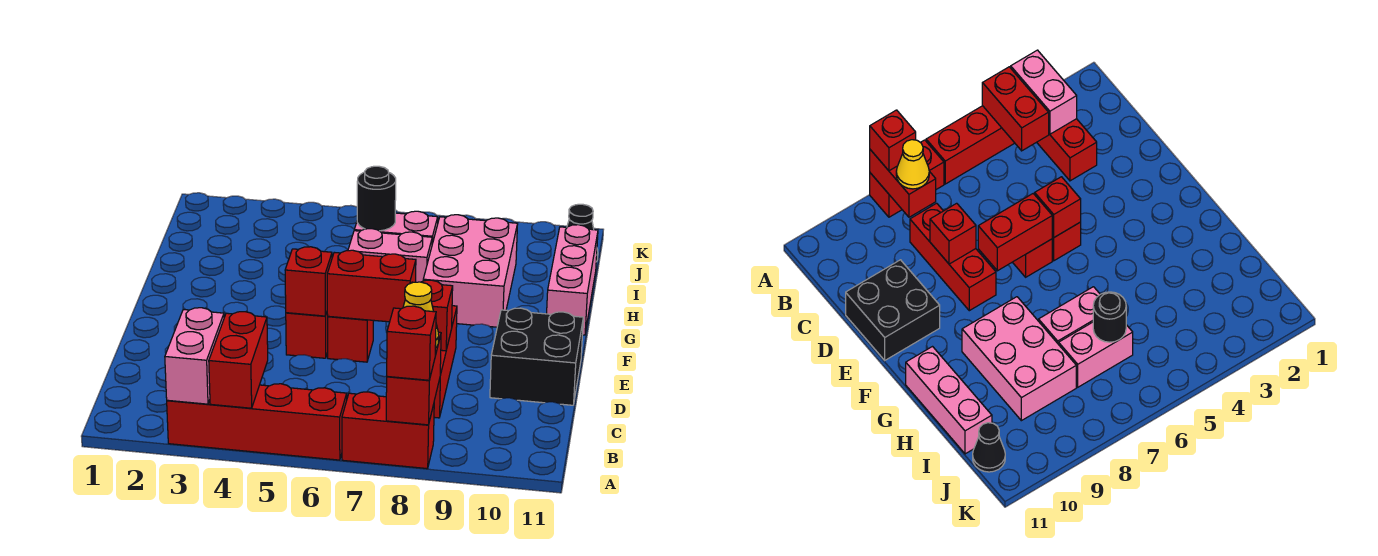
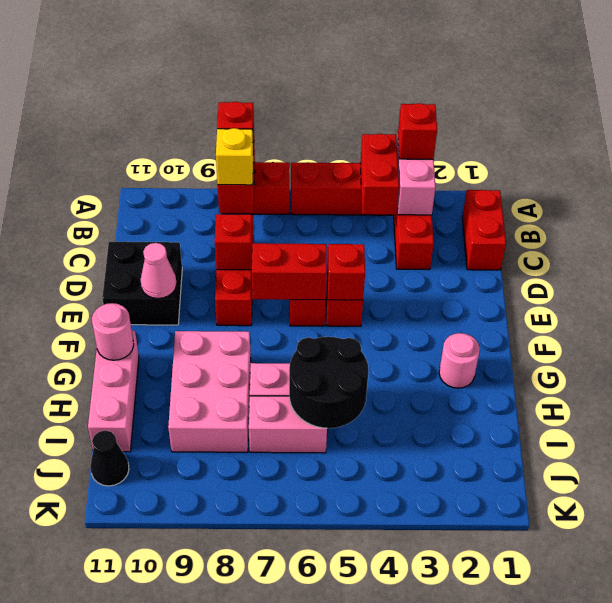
none -> red 1x1 brick [398,103,437,159]
none -> red 1x2 brick [462,190,506,270]
yellow 1x1 cone [403,282,439,348] -> yellow 1x1 brick [216,128,253,185]
none -> pink 1x1 cone [141,243,177,299]
none -> pink 1x1 round brick [439,333,480,388]
none -> pink 1x1 round brick [92,303,134,360]
black 1x1 round brick [357,166,396,231] -> black 2x2 round brick [289,337,368,428]

